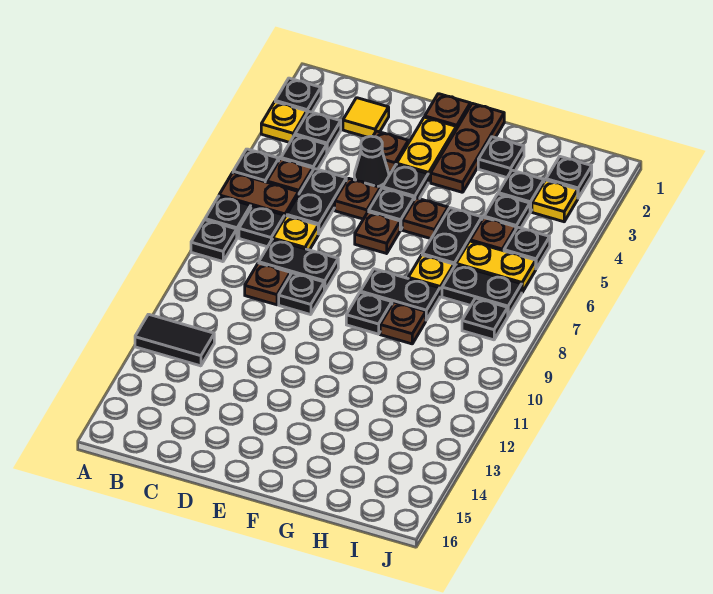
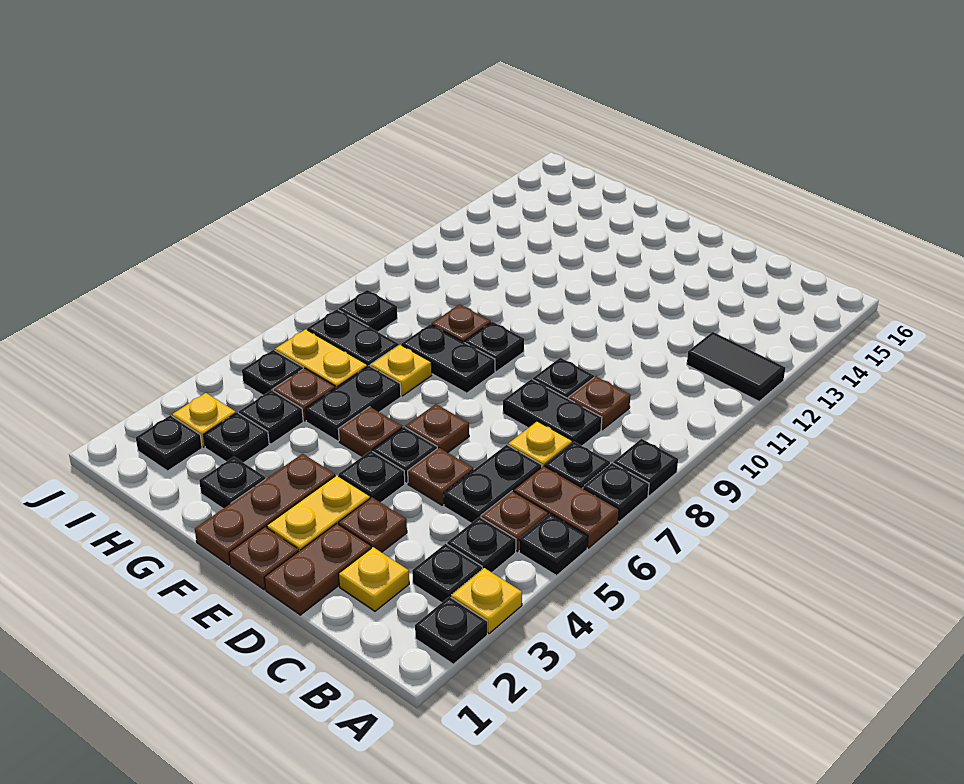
yellow 1x1 tile [343,98,389,137] -> yellow 1x1 plate [339,547,409,611]
none -> brown 1x2 plate [264,523,371,615]
black 1x1 cone [354,136,389,190] -> none

